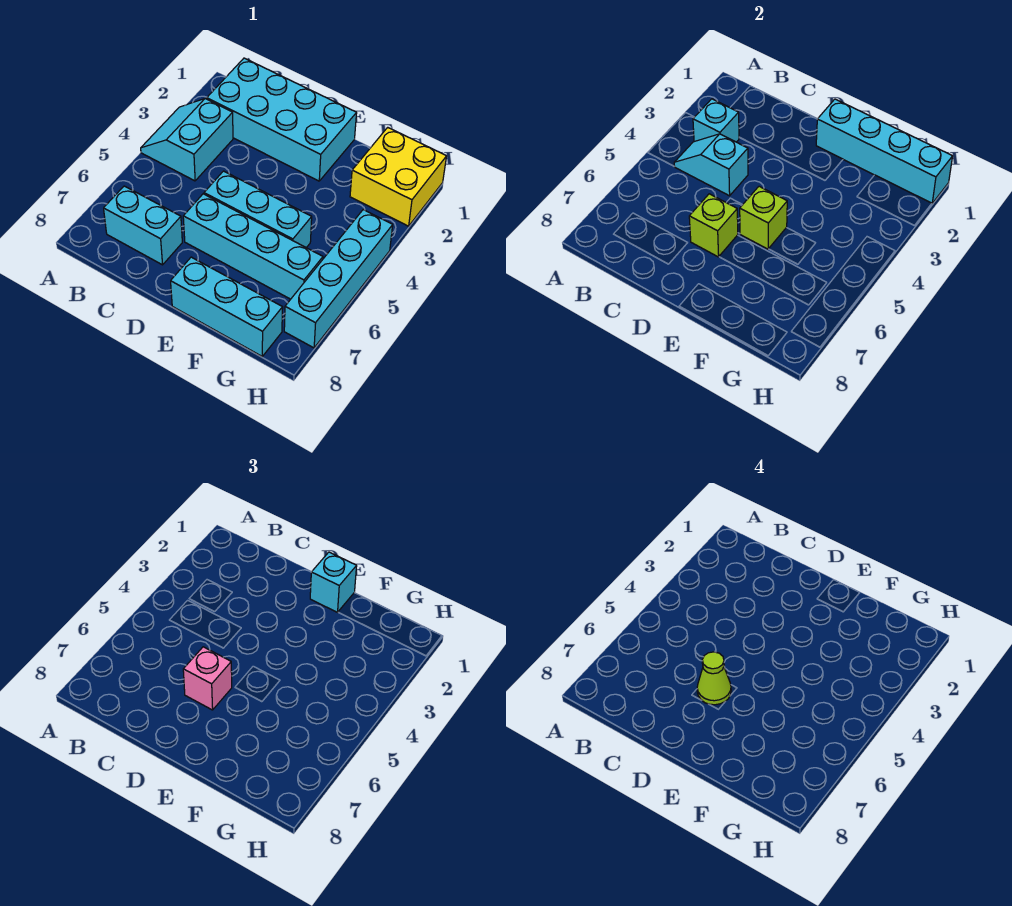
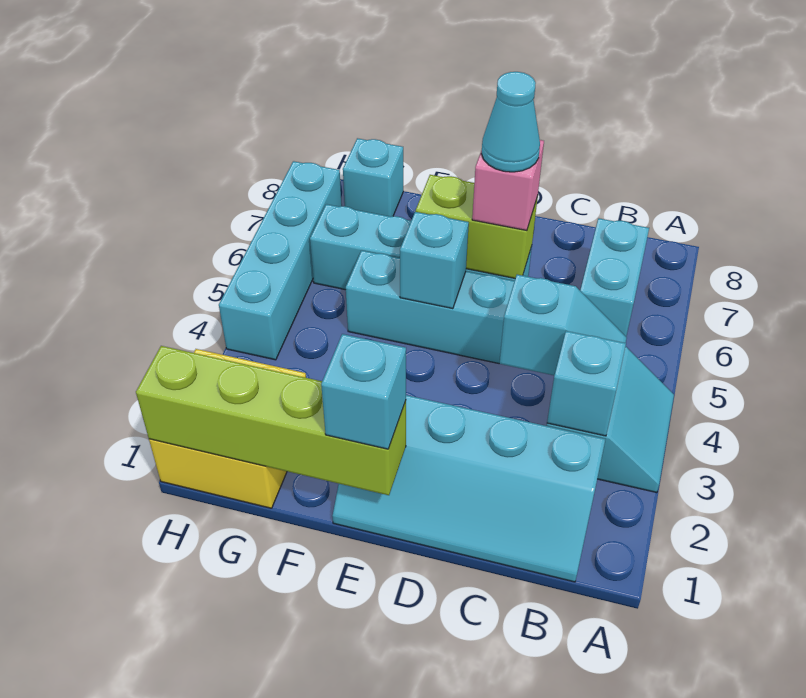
cyan 2x4 brick [207,58,357,181] -> cyan 2x4 slope [332,395,605,582]
cyan 1x2 brick [104,186,182,265] -> cyan 1x2 brick turned to [580,218,649,336]
lime 1x1 brick [689,194,738,257] -> lime 1x2 brick [416,175,538,278]
lime 1x1 cone [697,652,731,705] -> cyan 1x1 cone [481,72,540,172]
cyan 1x4 brick [816,99,953,203] -> lime 1x4 brick [136,346,406,495]
lime 1x1 brick [740,186,787,249] -> cyan 1x1 brick [400,212,469,309]
cyan 1x3 brick [171,257,283,356] -> cyan 1x1 brick [343,138,403,217]

